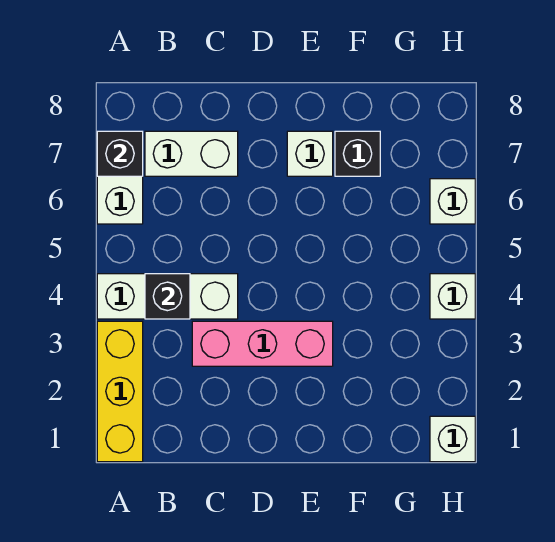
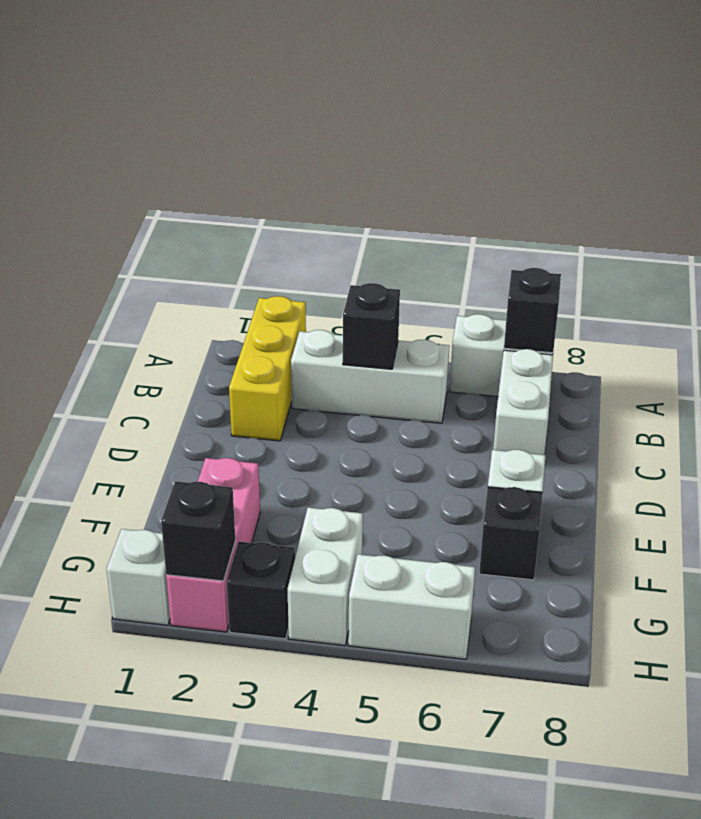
yellow 1x3 brick [97,321,143,462] -> yellow 1x3 brick turned to [229,296,306,441]
white 1x3 brick [97,274,238,319] -> white 1x3 brick turned to [291,330,449,423]
pink 1x3 brick [192,321,333,366] -> pink 1x3 brick moved to [166,458,260,632]
none -> black 1x1 brick [161,481,235,581]
none -> black 1x1 brick [227,542,295,639]
white 1x1 brick [430,274,475,319] -> white 1x2 brick [288,508,363,646]
white 1x1 brick [430,179,475,224] -> white 1x2 brick [348,554,475,659]

